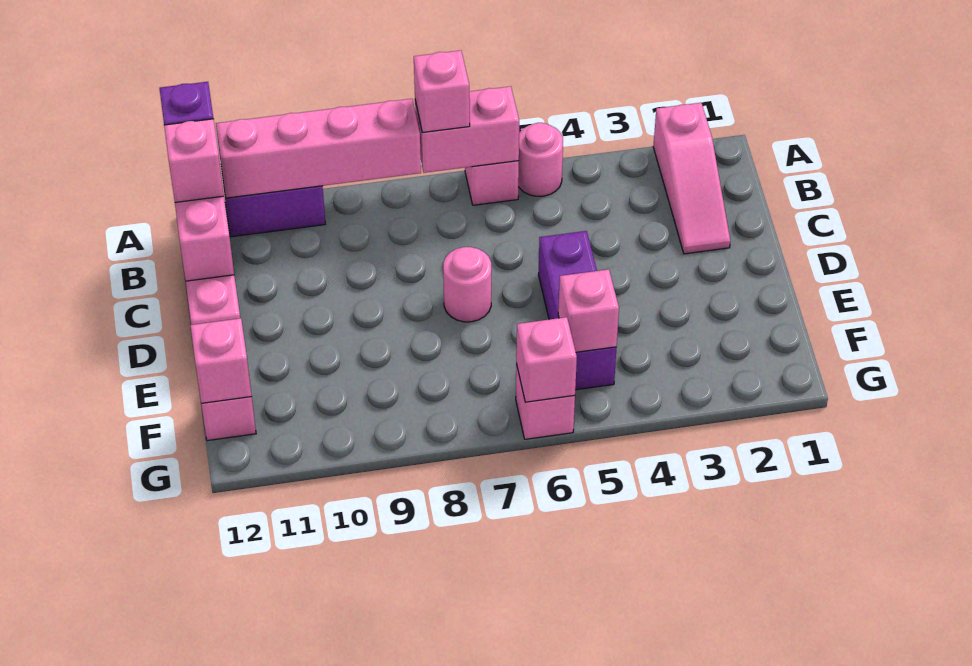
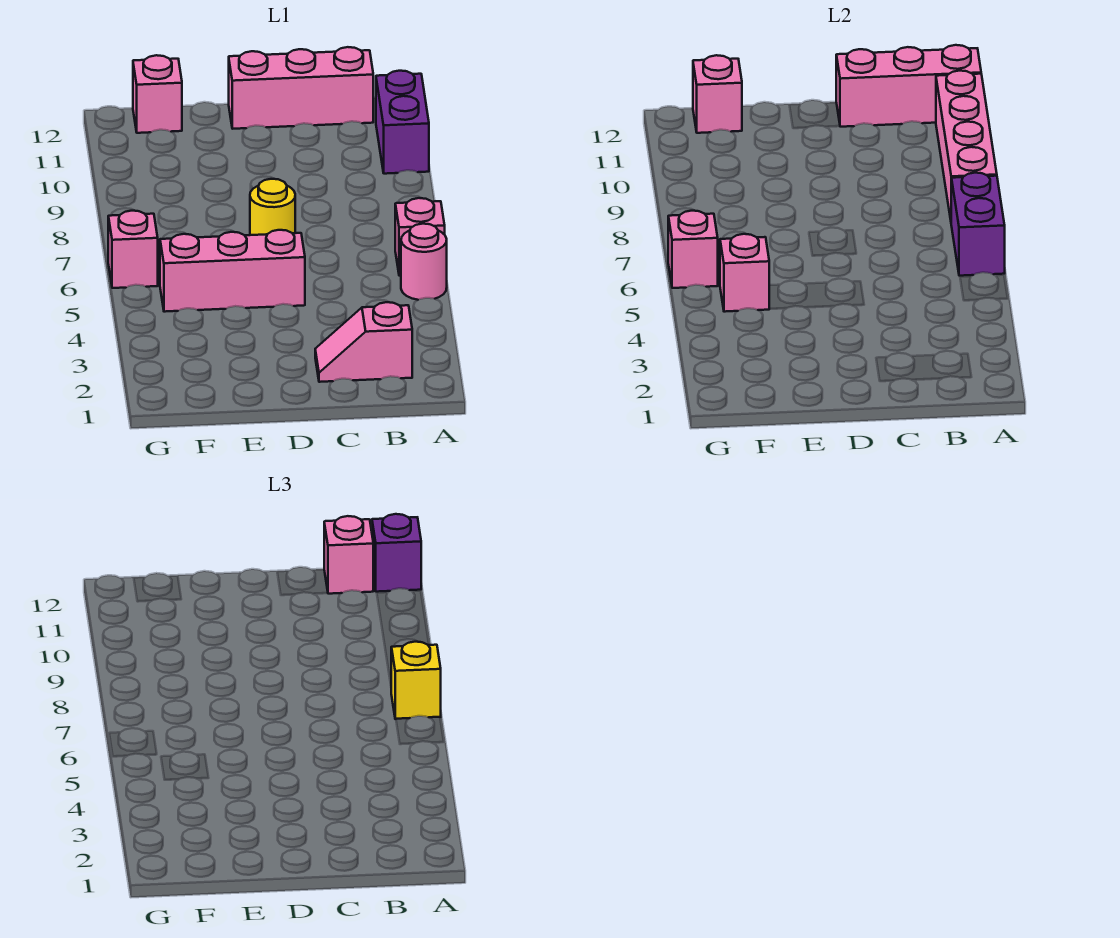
pink 1x3 slope [653,103,730,254] -> pink 1x2 slope [315,302,412,382]
pink 1x2 brick [415,86,519,173] -> purple 1x2 brick [951,173,1005,276]
pink 1x1 brick [414,50,470,132] -> yellow 1x1 brick [391,642,441,719]
purple 1x3 brick [538,231,617,390] -> pink 1x3 brick [160,230,305,312]
pink 1x1 round brick [443,247,491,322] -> yellow 1x1 round brick [250,179,295,235]

